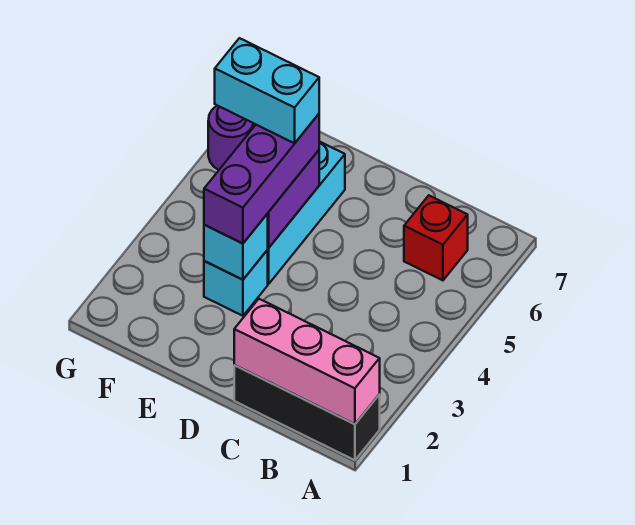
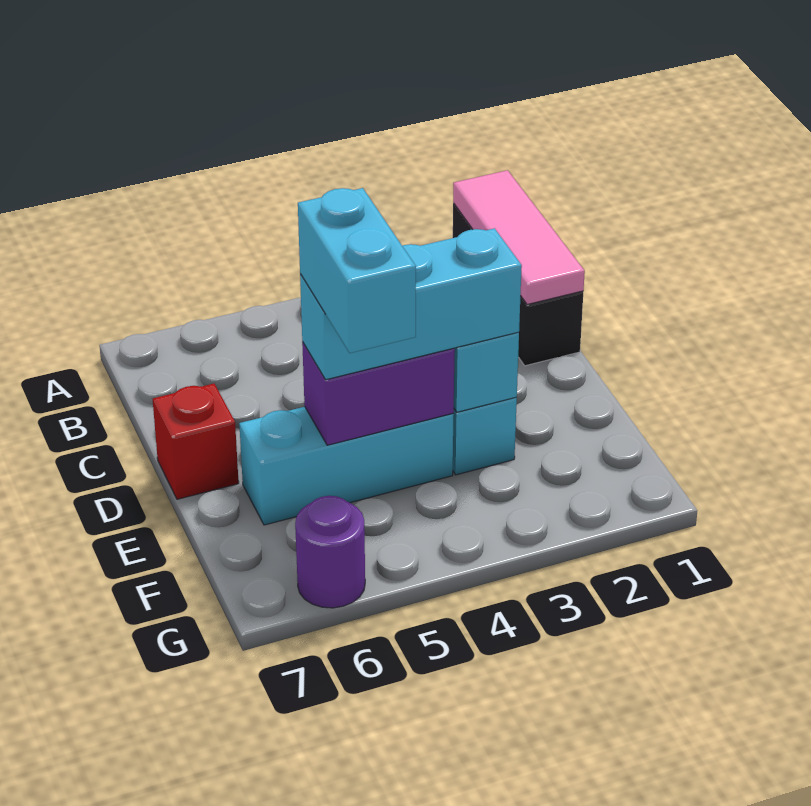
pink 1x3 brick [234,299,380,424] -> pink 1x3 tile [453,170,585,304]
red 1x1 brick [404,196,468,280] -> red 1x1 brick moved to [153,384,239,499]
purple 1x3 brick [204,114,319,244] -> cyan 1x3 brick [300,228,522,380]

